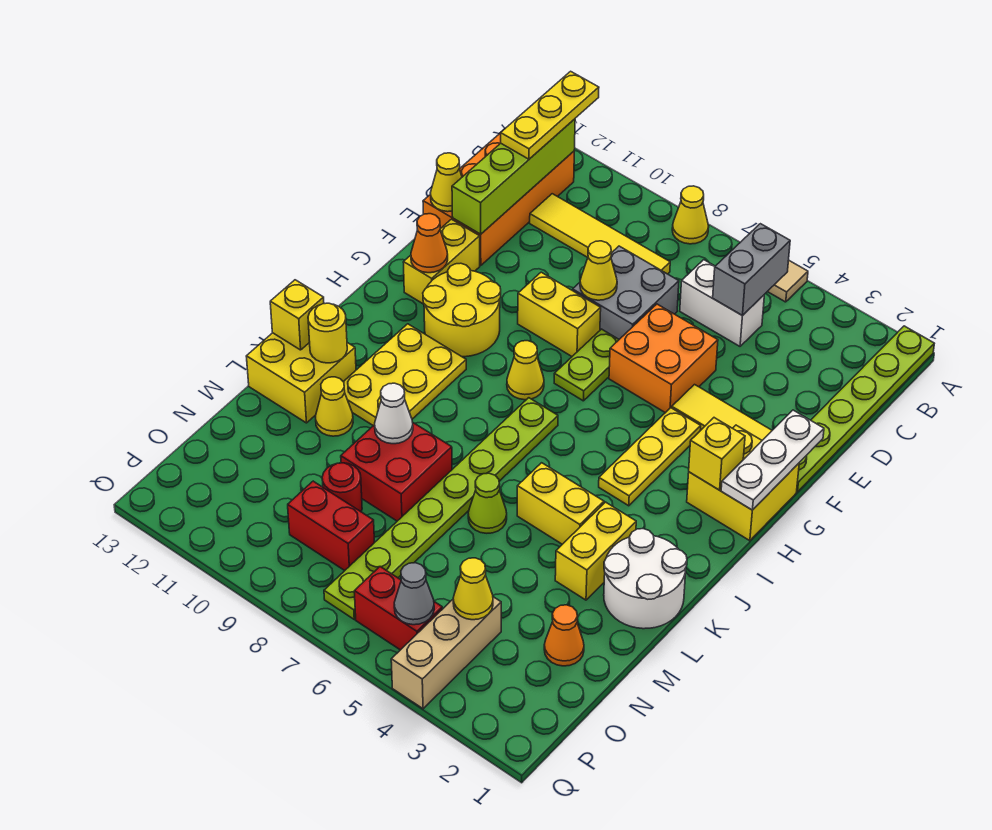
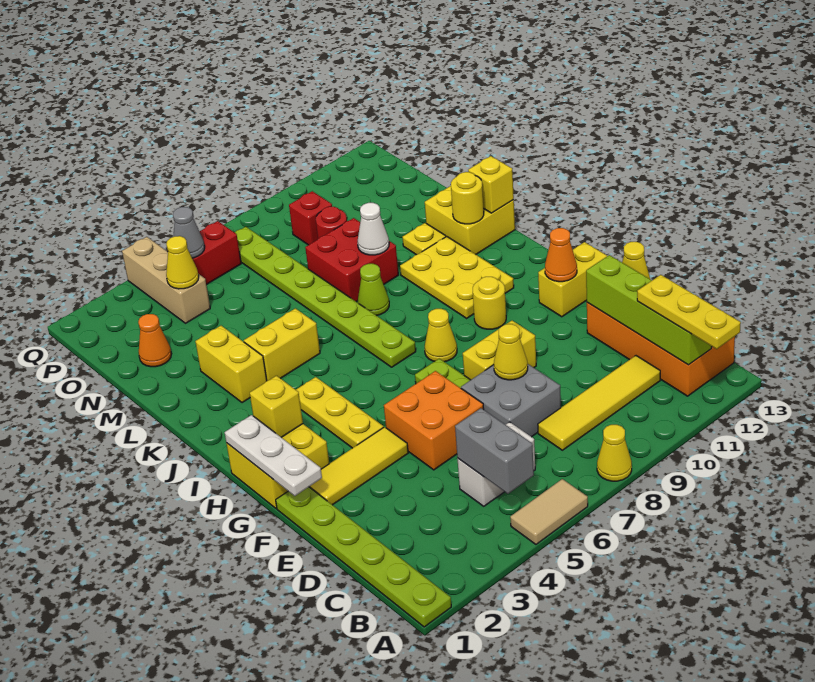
yellow 1x2 brick [403,219,480,304] -> yellow 1x2 brick turned to [538,242,607,317]
yellow 2x2 round brick [423,263,501,357] -> yellow 1x1 round brick [473,277,506,329]
white 2x2 round brick [604,529,687,629] -> none
lime 1x1 cone [468,473,507,533] -> lime 1x1 cone moved to [358,264,389,316]
yellow 1x1 cone [315,377,353,436] -> yellow 1x1 plate [403,223,446,255]
red 1x2 brick [288,481,375,571] -> red 1x1 brick [289,191,332,245]

